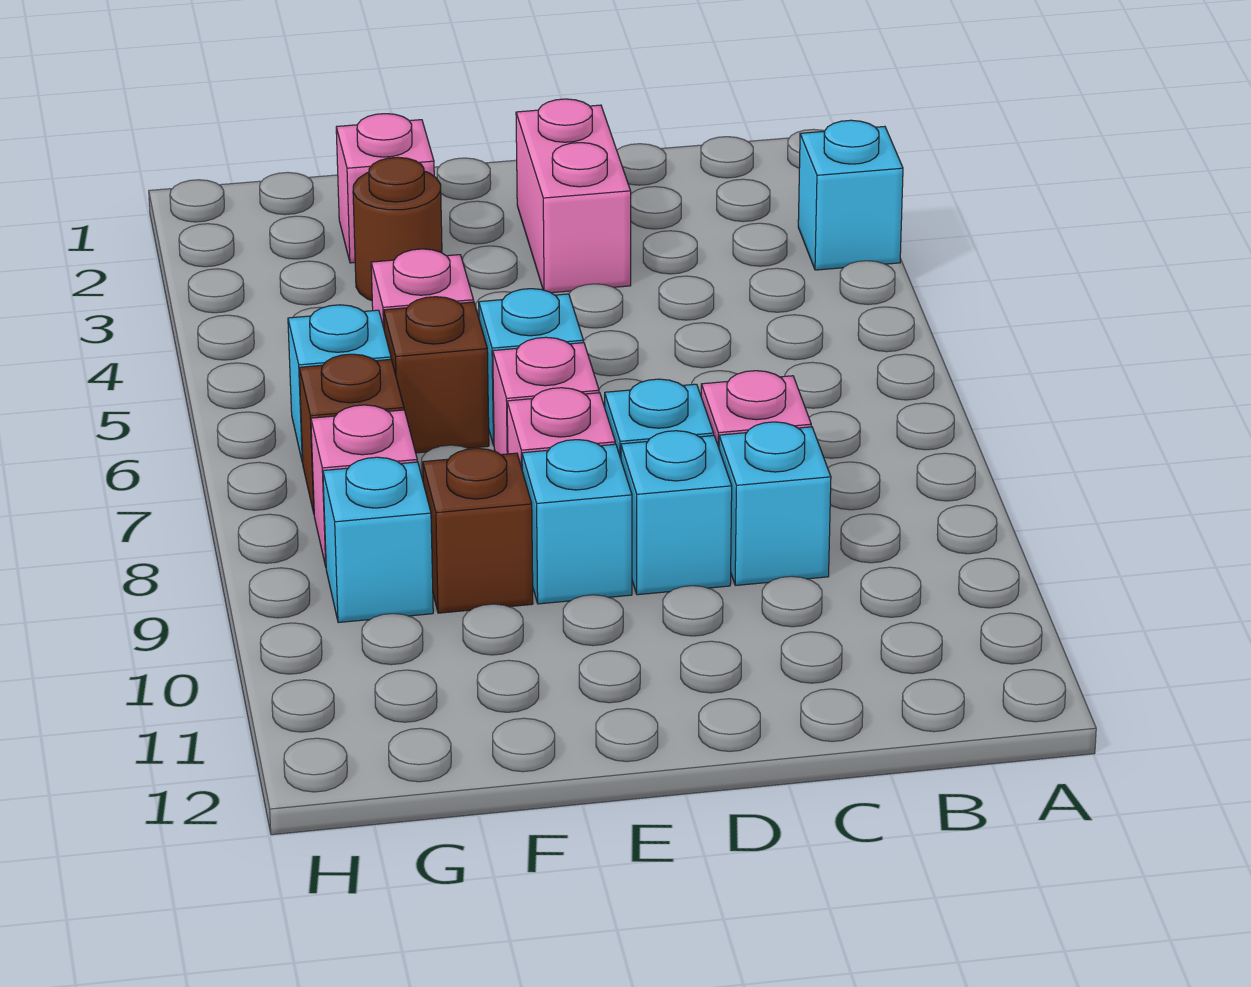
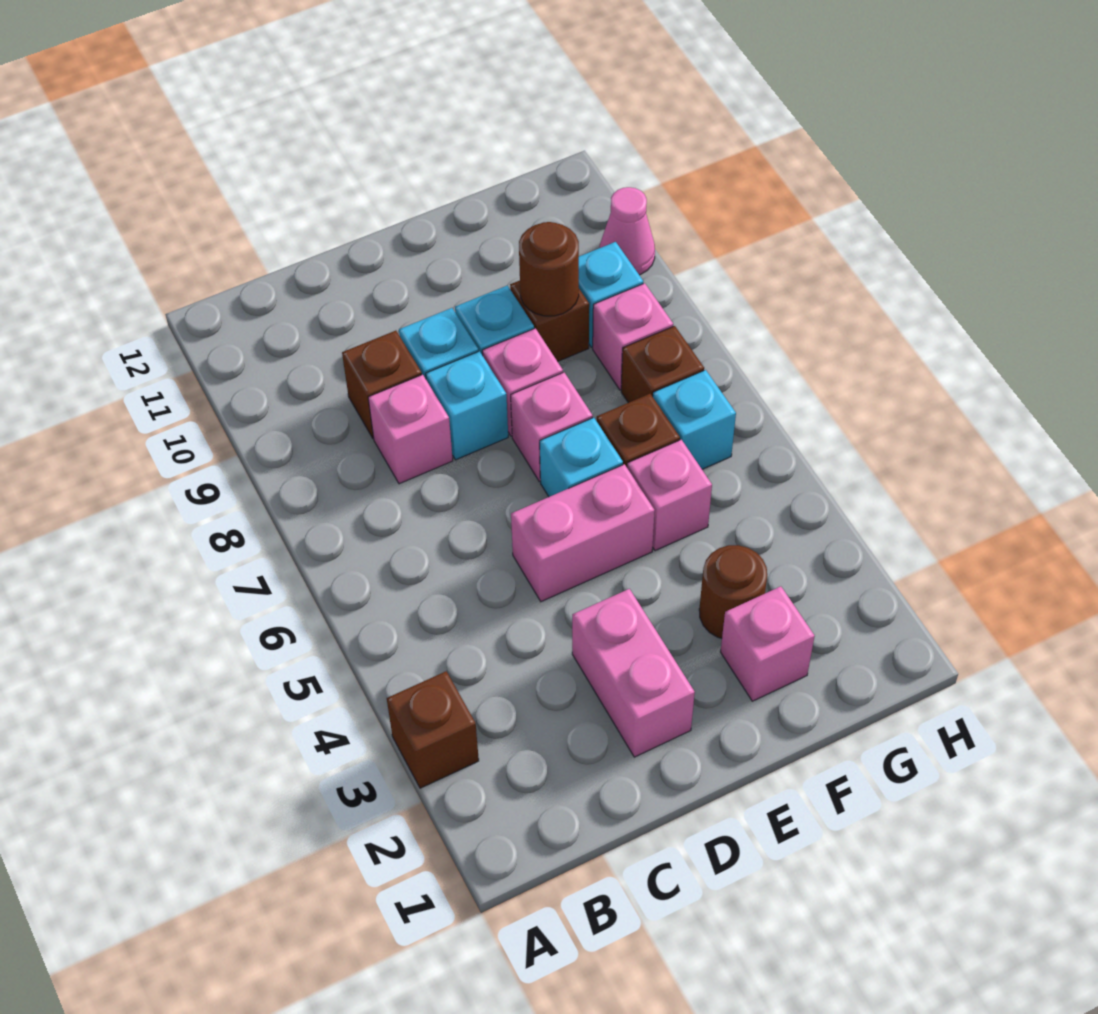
cyan 1x1 brick [798,120,903,270] -> brown 1x1 brick [387,671,479,788]
cyan 1x1 brick [719,422,831,585] -> brown 1x1 brick [342,331,422,438]
none -> pink 1x2 brick [511,464,655,602]
none -> brown 1x1 round brick [519,222,579,316]
none -> pink 1x1 cone [600,187,655,275]

